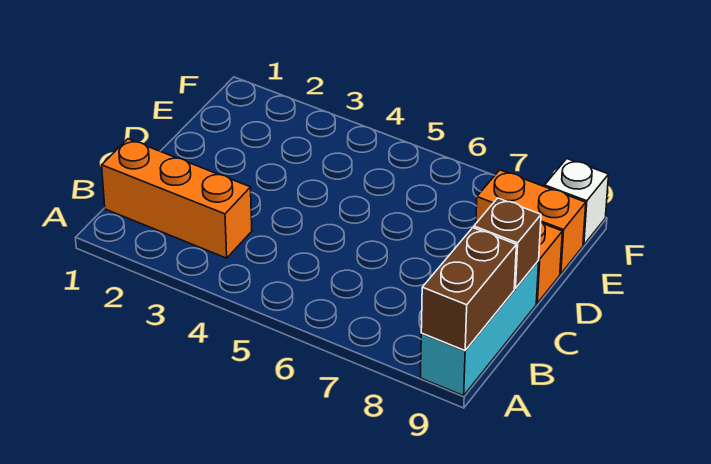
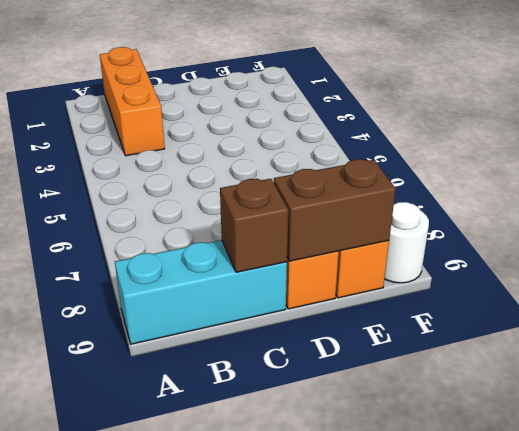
brown 1x2 brick [421,228,516,351] -> brown 1x2 brick moved to [274,159,396,261]
white 1x1 brick [545,159,609,245] -> white 1x1 round brick [385,202,429,283]

